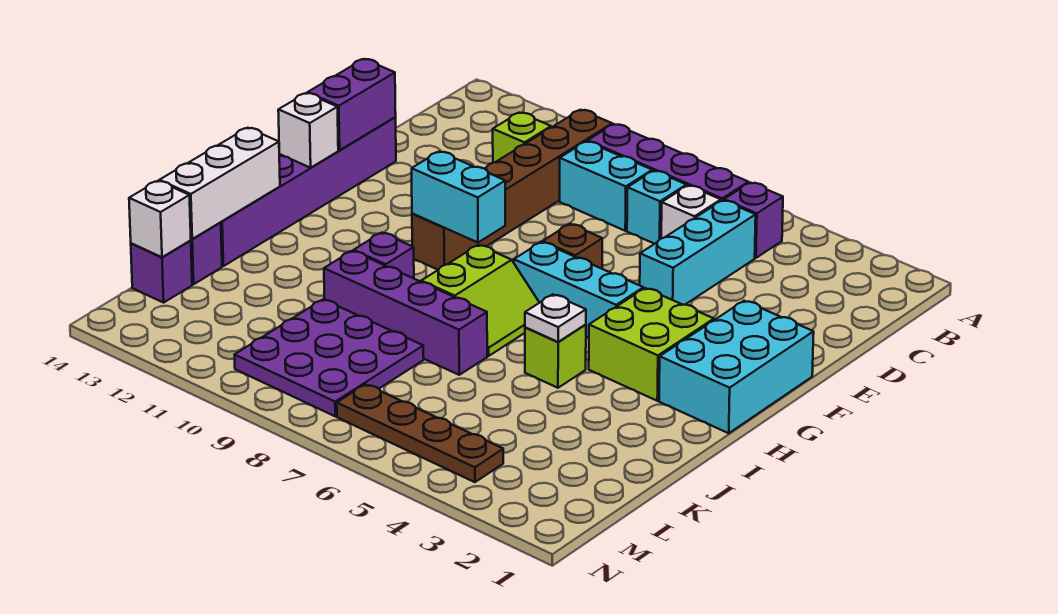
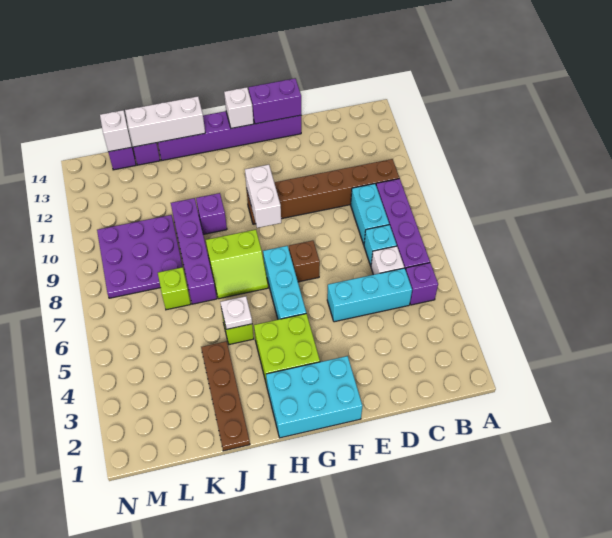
lime 1x1 brick [493,113,551,163] -> lime 1x1 brick moved to [158,267,191,310]
cyan 1x2 brick [412,152,505,243] -> white 1x2 brick [245,165,281,228]
brown 1x4 plate [337,384,503,482] -> brown 1x4 plate moved to [201,341,250,451]

